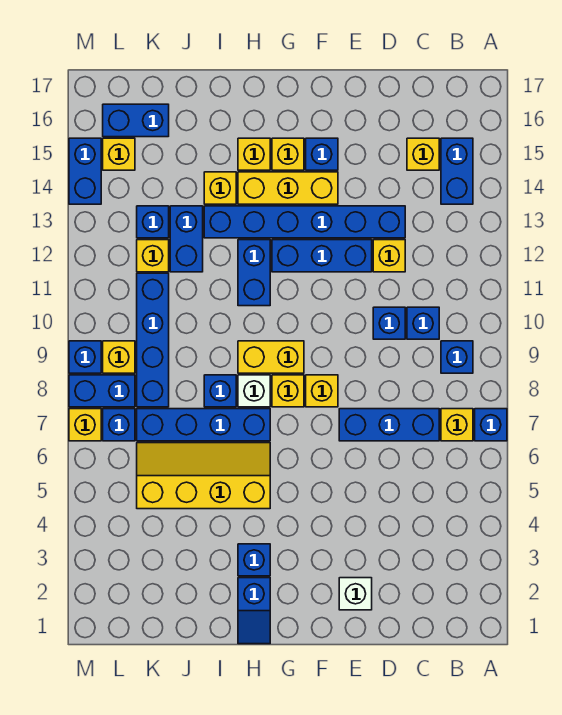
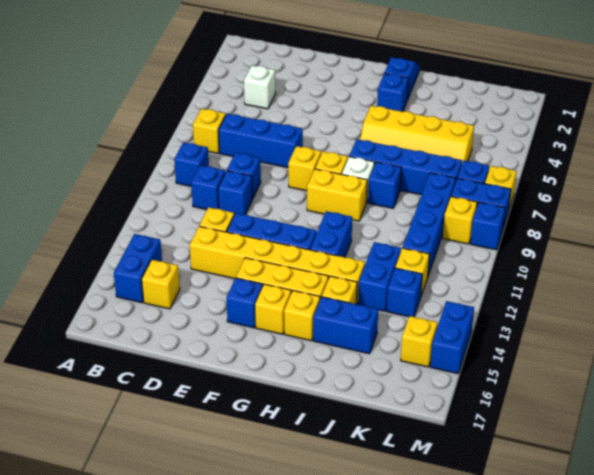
blue 1x1 brick [475,409,507,441] -> blue 1x1 brick moved to [227,153,261,199]
blue 1x6 brick [204,206,405,238] -> yellow 1x6 brick [190,226,365,304]
white 1x1 brick [339,578,372,610] -> white 1x1 brick moved to [244,65,276,109]
blue 1x2 brick [103,104,169,137] -> blue 1x2 brick moved to [313,297,378,354]

